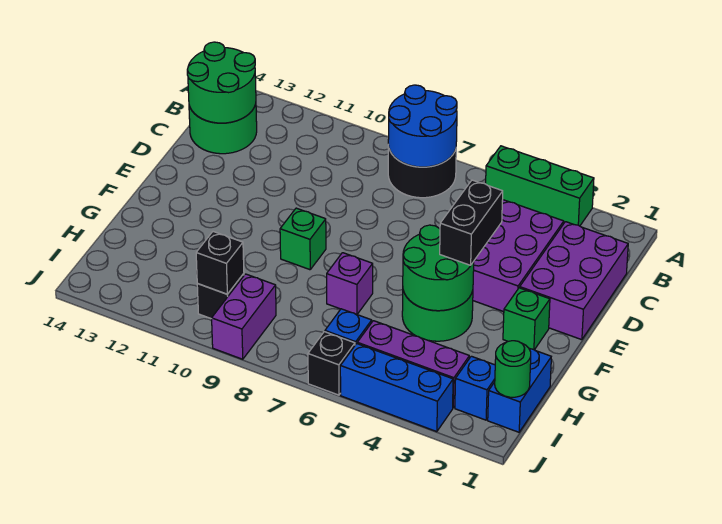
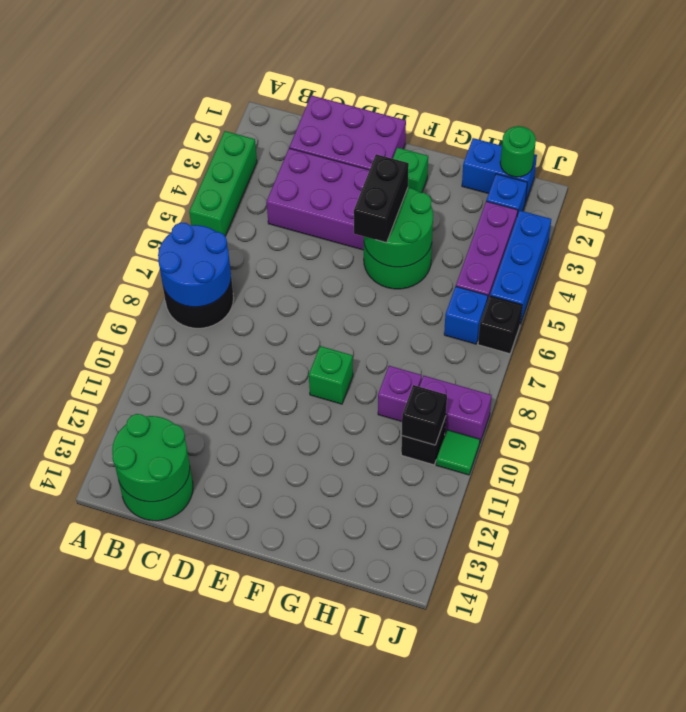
black 1x2 brick [440,180,503,265] -> black 1x2 brick turned to [354,154,409,243]
purple 1x1 brick [327,253,373,314] -> purple 1x1 brick moved to [378,366,422,422]
none -> green 1x1 tile [436,430,480,475]

